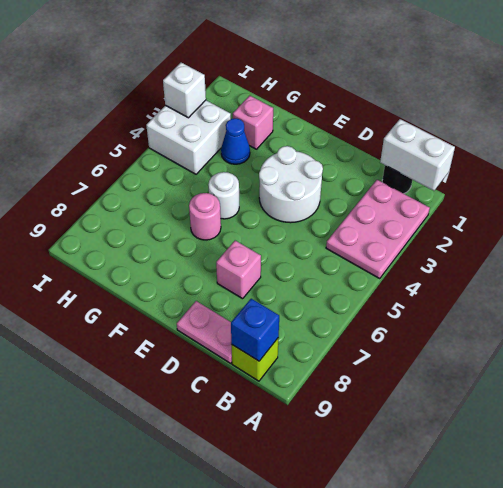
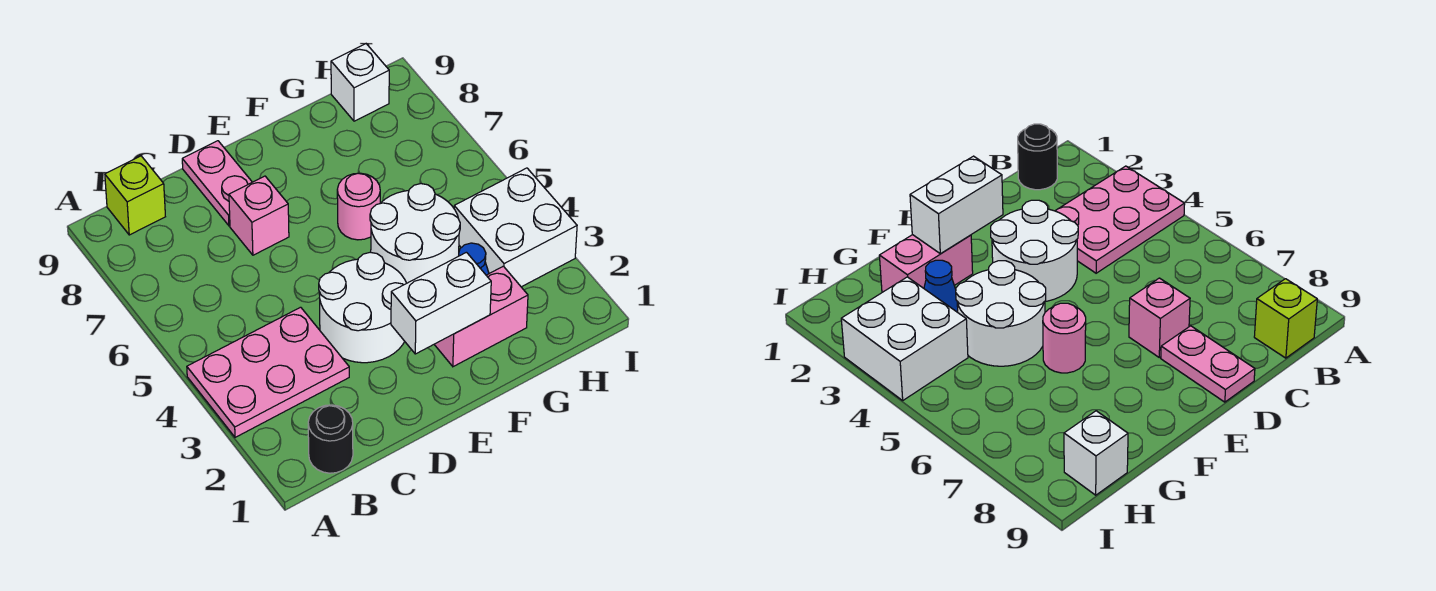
white 1x2 brick [380,119,455,191] -> white 1x2 brick moved to [391,252,491,354]
pink 2x3 plate [326,180,430,278] -> pink 2x3 plate turned to [187,307,349,437]
blue 1x1 brick [231,299,279,361] -> none
pink 1x2 plate [177,301,232,363] -> pink 1x2 plate turned to [182,141,252,226]
white 1x1 round brick [208,172,239,219] -> white 2x2 round brick [370,184,460,283]
pink 1x1 brick [233,95,273,149] -> pink 1x2 brick [434,266,528,367]
white 1x1 brick [163,63,206,118] -> white 1x1 brick moved to [331,44,389,121]

